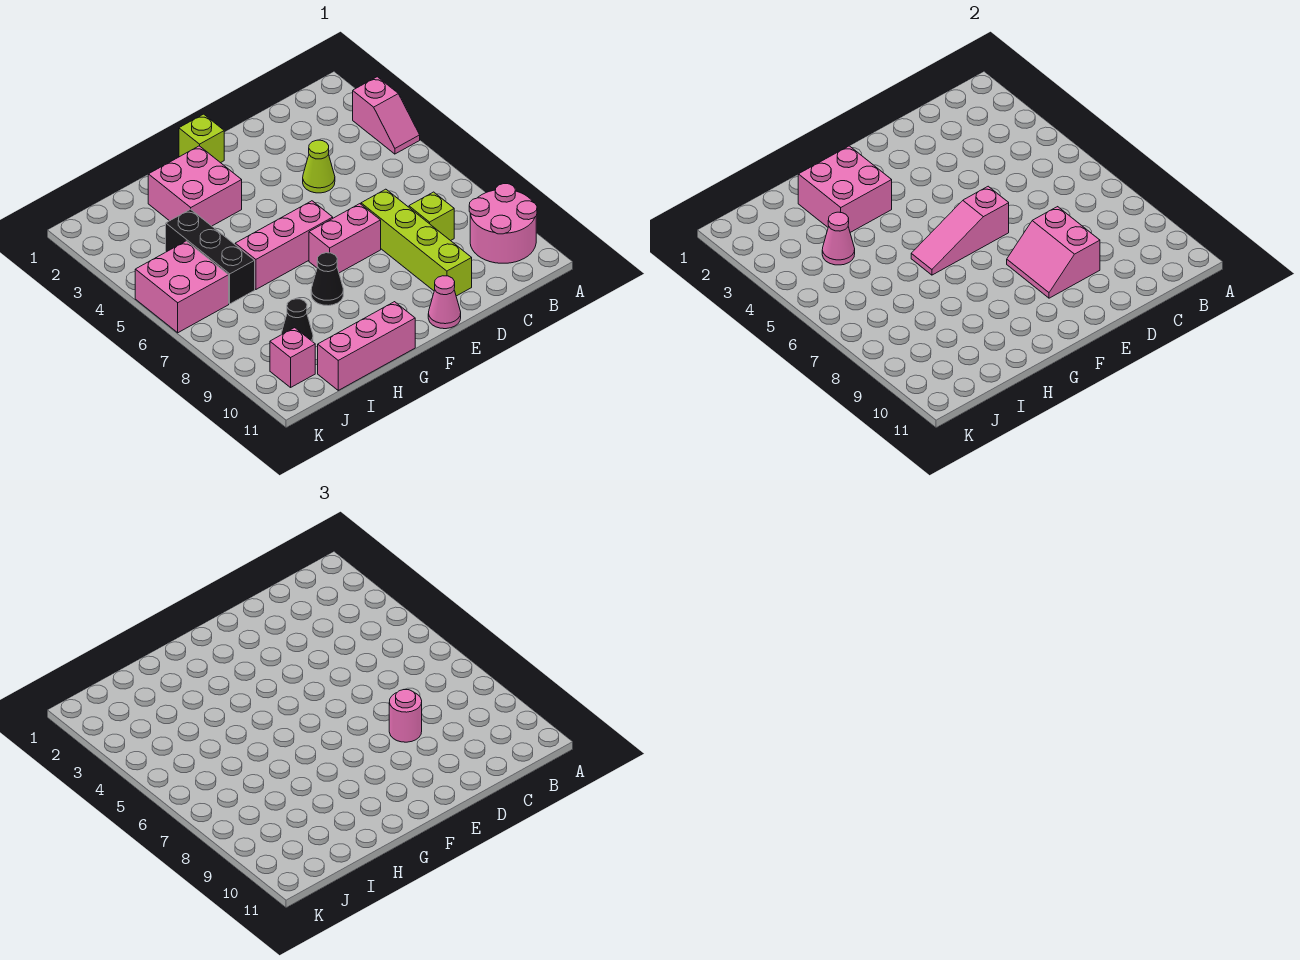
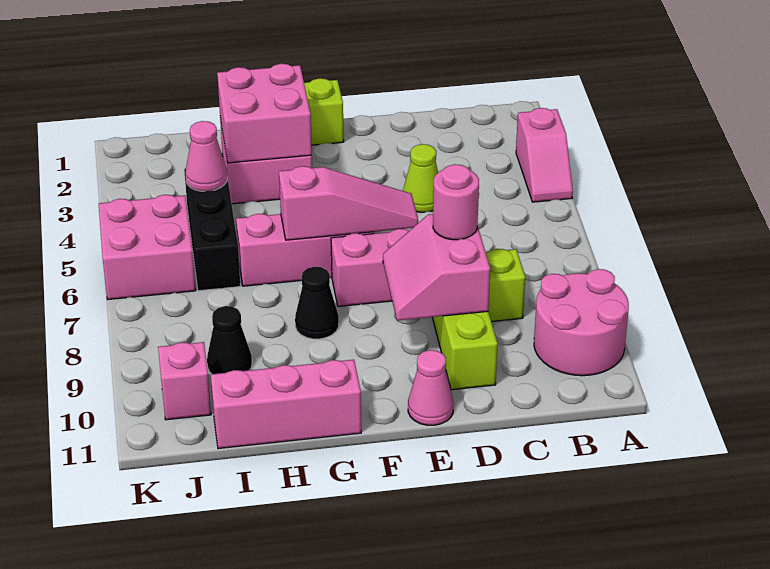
pink 1x3 slope [911,186,1009,275] -> pink 1x3 slope turned to [279,166,418,240]

